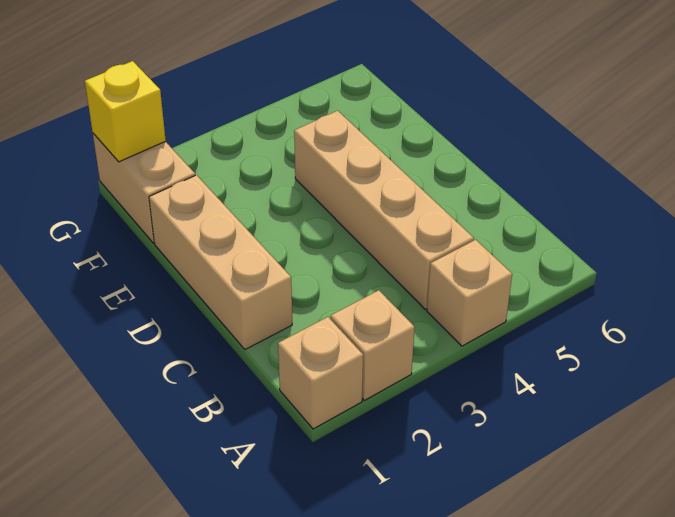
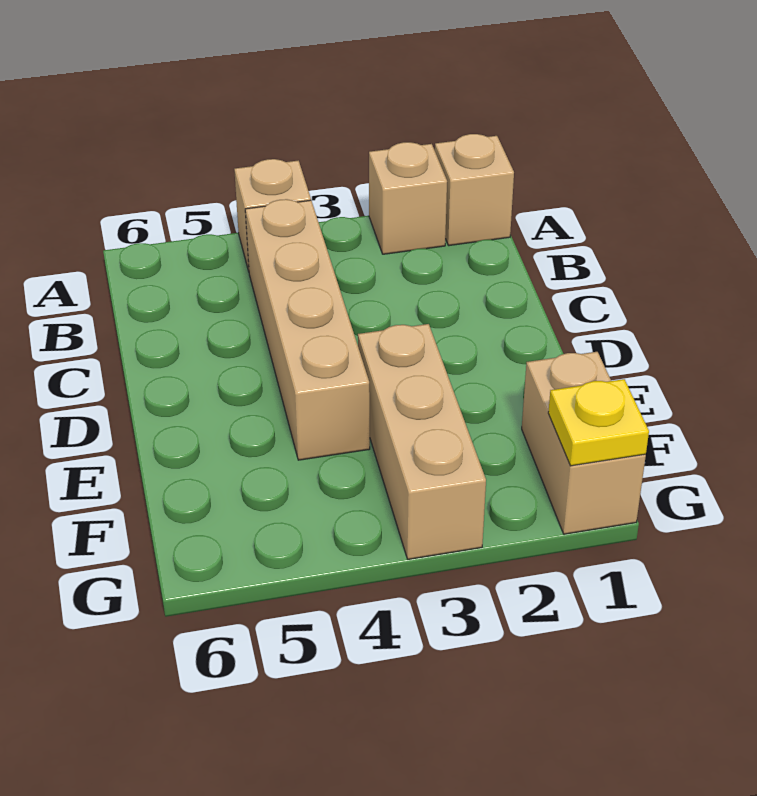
tan 1x3 brick [149,175,292,349] -> tan 1x3 brick moved to [358,324,486,559]
yellow 1x1 brick [85,61,166,162] -> yellow 1x1 plate [548,379,649,466]

